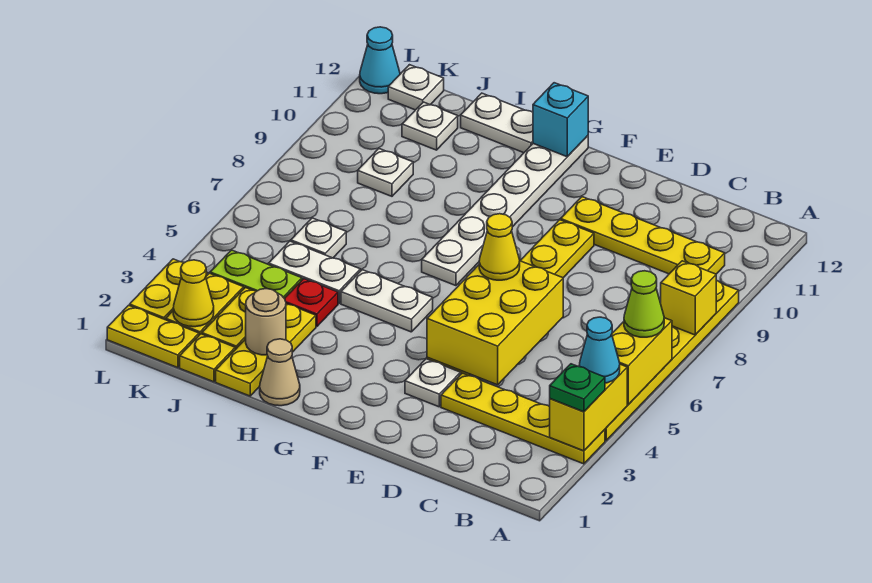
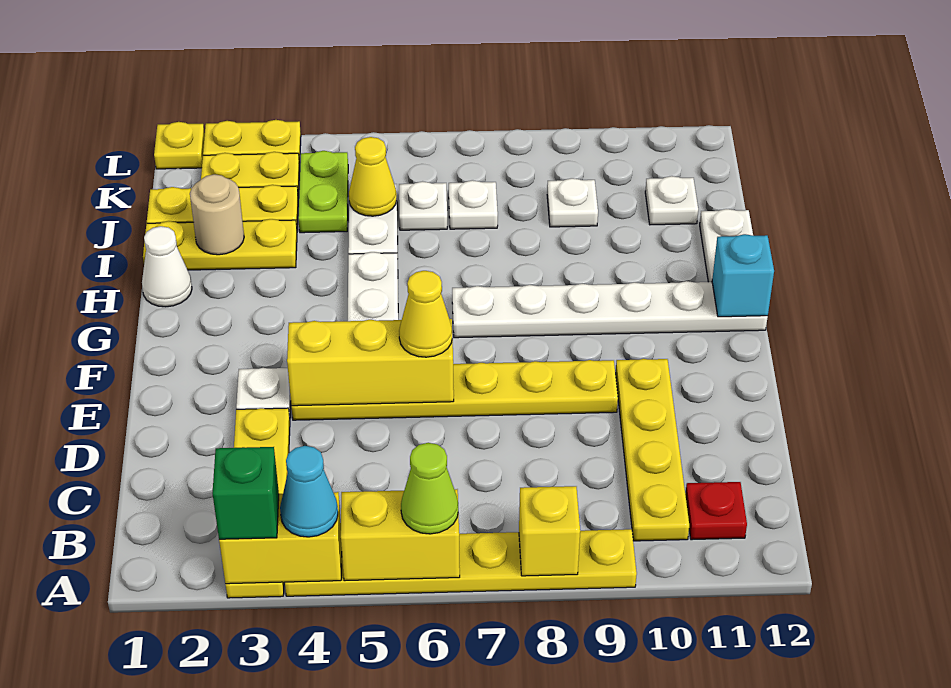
green 1x1 plate [550,364,605,412] -> green 1x1 brick [213,447,279,539]
yellow 2x3 brick [427,261,563,385] -> yellow 1x3 brick [287,319,454,406]
tan 1x1 cone [260,339,300,406] -> white 1x1 cone [142,226,192,307]
red 1x1 plate [285,279,338,327] -> red 1x1 plate moved to [685,482,747,540]
yellow 1x2 plate [107,305,199,368] -> yellow 1x1 plate [154,122,205,169]
yellow 1x1 cone [173,260,214,327] -> yellow 1x1 cone moved to [349,137,397,216]
white 1x1 plate [388,65,444,110] -> white 1x1 plate moved to [449,180,498,229]
cyan 1x1 cone [360,27,400,94] -> none

